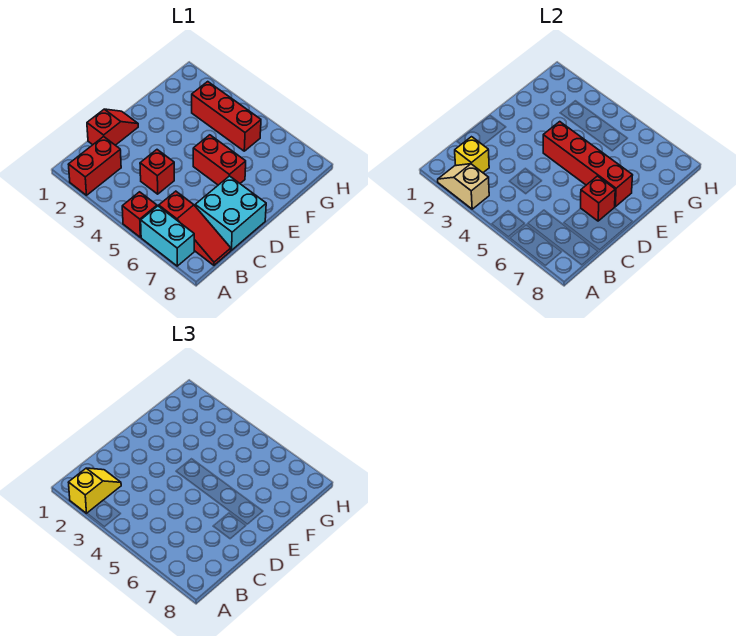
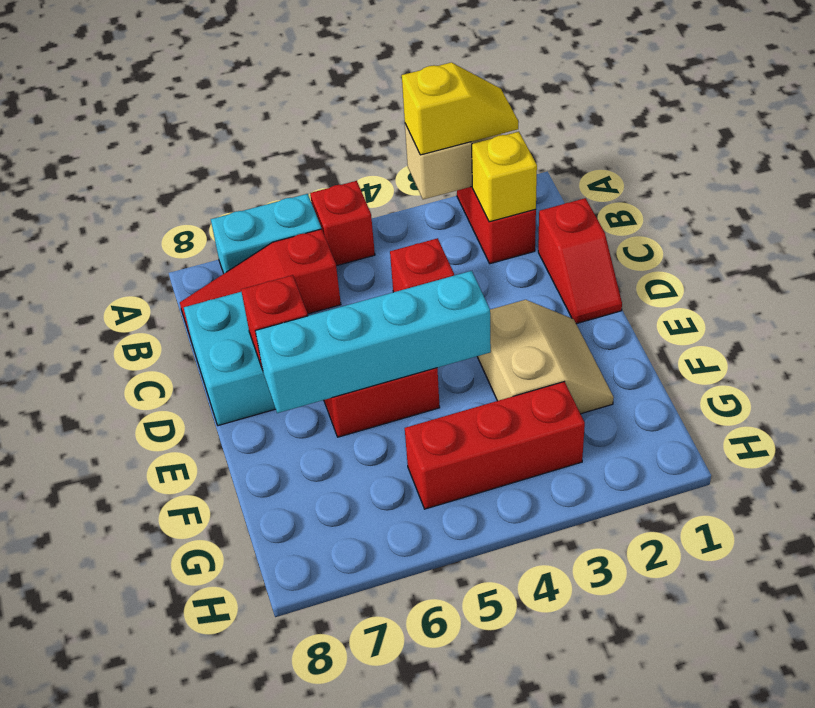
yellow 1x2 slope [68,468,121,513] -> yellow 1x2 slope turned to [402,62,518,155]
none -> tan 2x2 slope [477,300,614,414]
red 1x4 brick [543,122,633,207] -> cyan 1x4 brick [256,271,491,413]

